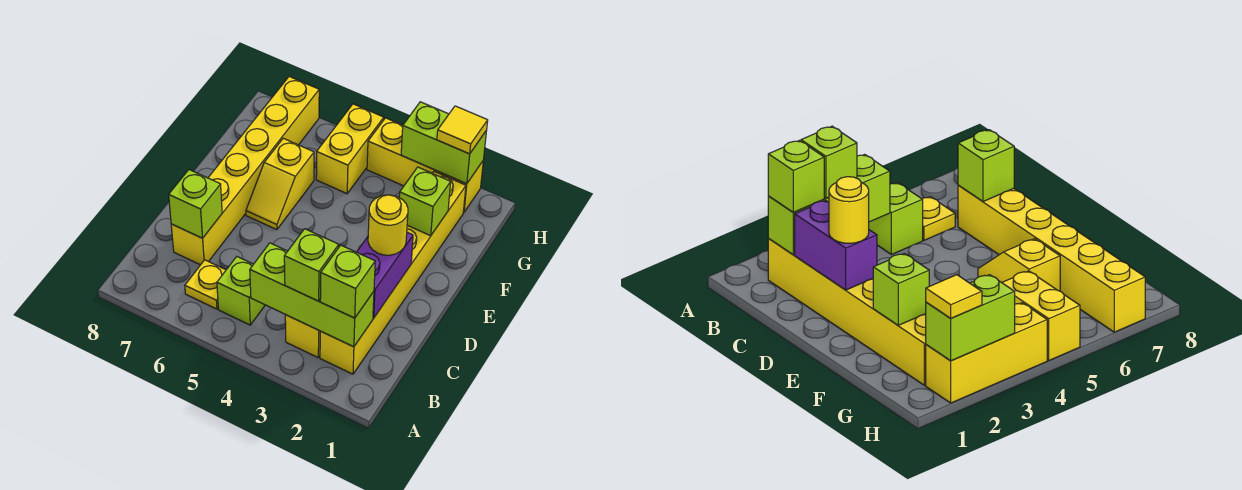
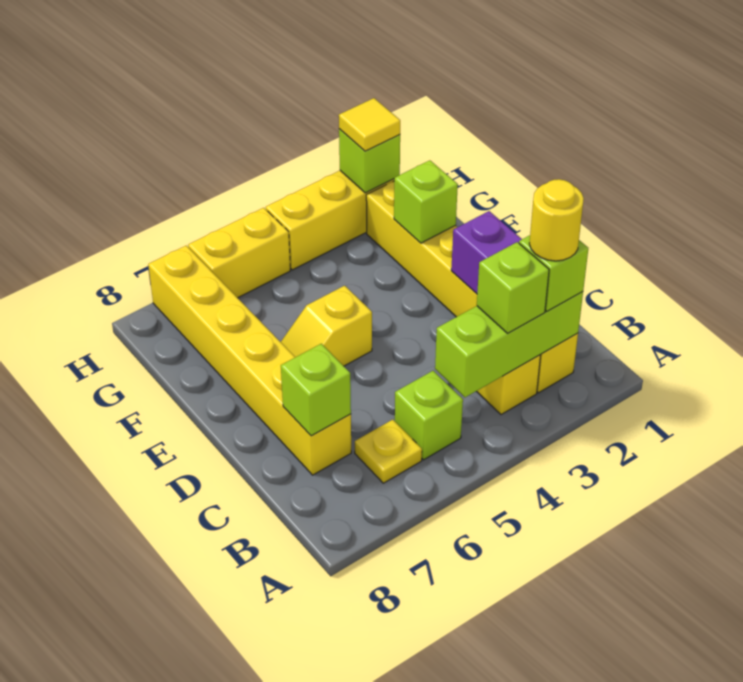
yellow 1x1 round brick [368,195,408,255] -> yellow 1x1 round brick moved to [529,179,584,261]
yellow 1x2 slope [246,138,314,230] -> yellow 1x2 slope turned to [281,286,372,366]
yellow 1x2 brick [316,104,384,194] -> yellow 1x2 brick turned to [188,208,290,298]
lime 1x2 brick [401,102,487,184] -> lime 1x1 brick [339,129,400,193]

